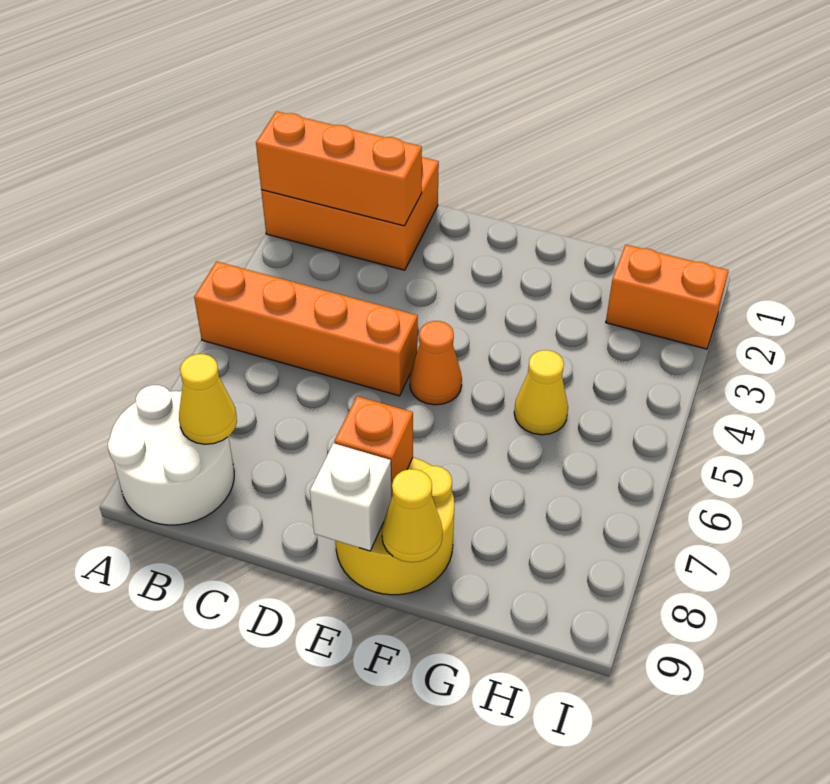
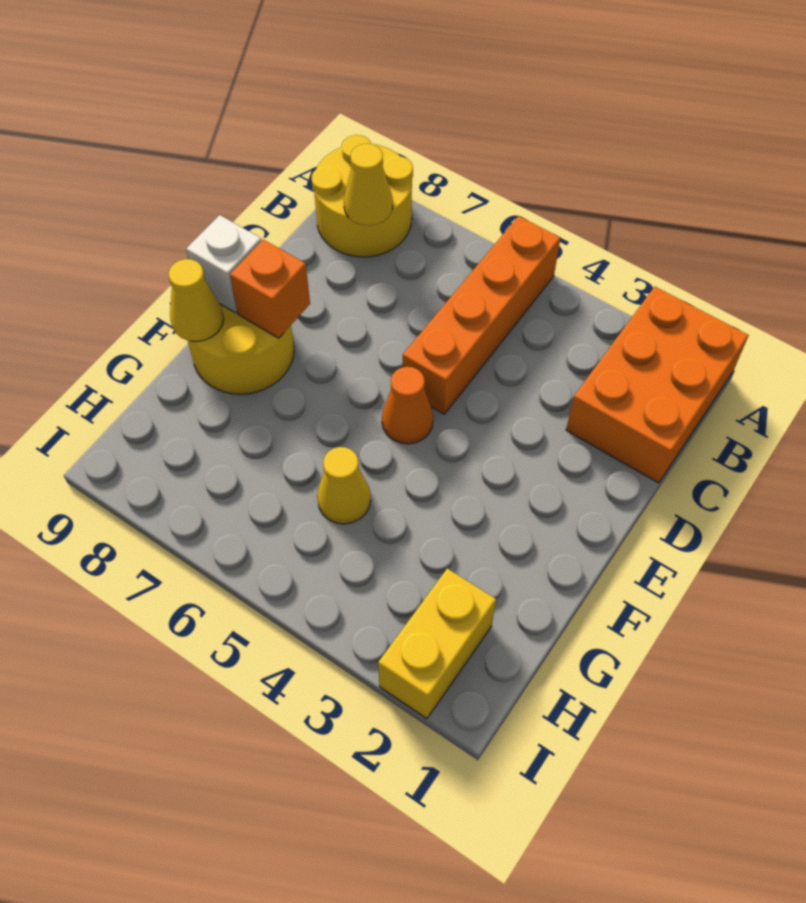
orange 1x3 brick [256,111,422,226] -> none
white 2x2 round brick [108,385,234,525] -> yellow 2x2 round brick [311,135,413,257]
orange 1x2 brick [606,245,729,349] -> yellow 1x2 brick [378,569,496,718]

